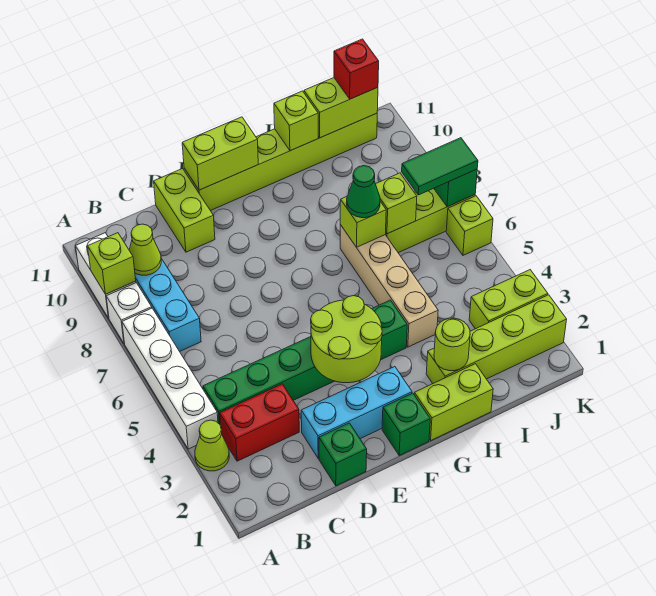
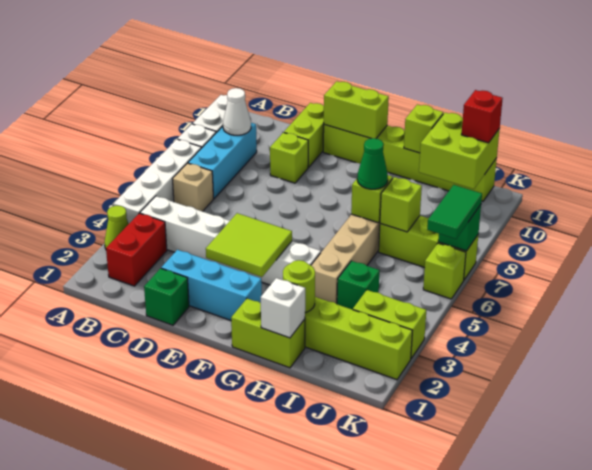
lime 1x1 brick [88,233,136,294] -> lime 1x1 brick moved to [270,133,308,183]
red 1x2 brick [220,384,299,461] -> red 1x2 brick turned to [106,213,167,286]
green 1x6 brick [203,300,407,424] -> white 1x6 brick [140,196,321,285]
none -> tan 1x1 brick [173,163,213,211]
lime 1x1 cone [129,224,161,275] -> white 1x1 cone [223,88,251,135]
lime 2x2 round brick [311,296,382,383] -> lime 2x2 tile [206,213,292,277]
green 1x1 brick [382,393,430,455] -> green 1x1 brick moved to [337,261,380,310]
none -> white 1x1 brick [261,278,305,338]
lime 1x2 brick [304,78,378,138] -> lime 2x2 brick [419,113,500,189]
green 1x2 tile [402,138,478,195] -> green 1x2 tile turned to [427,185,482,239]

